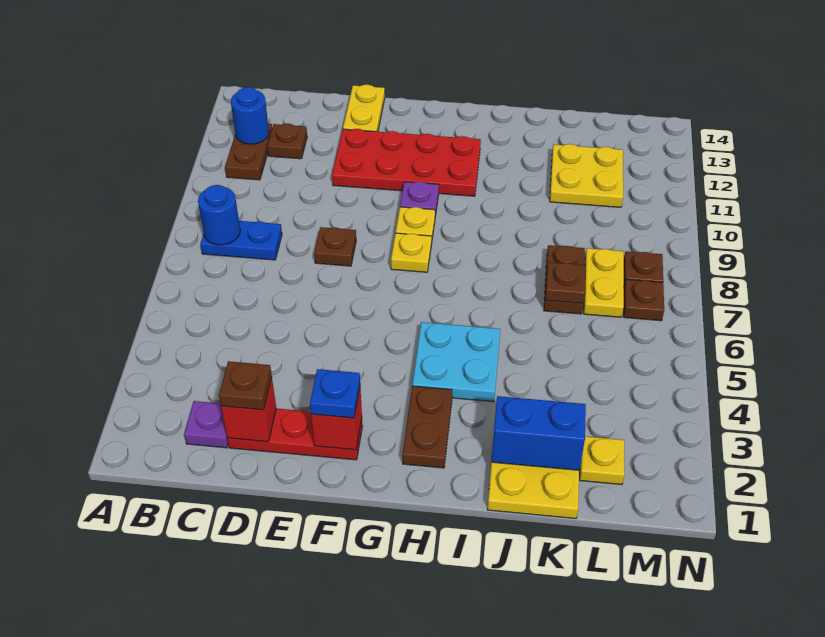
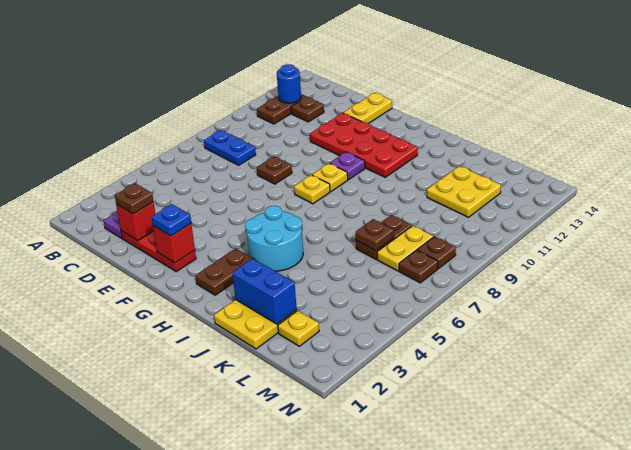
blue 1x1 round brick [198,185,240,245] -> none
cyan 2x2 plate [412,322,500,402] -> cyan 2x2 round brick [245,206,303,271]

